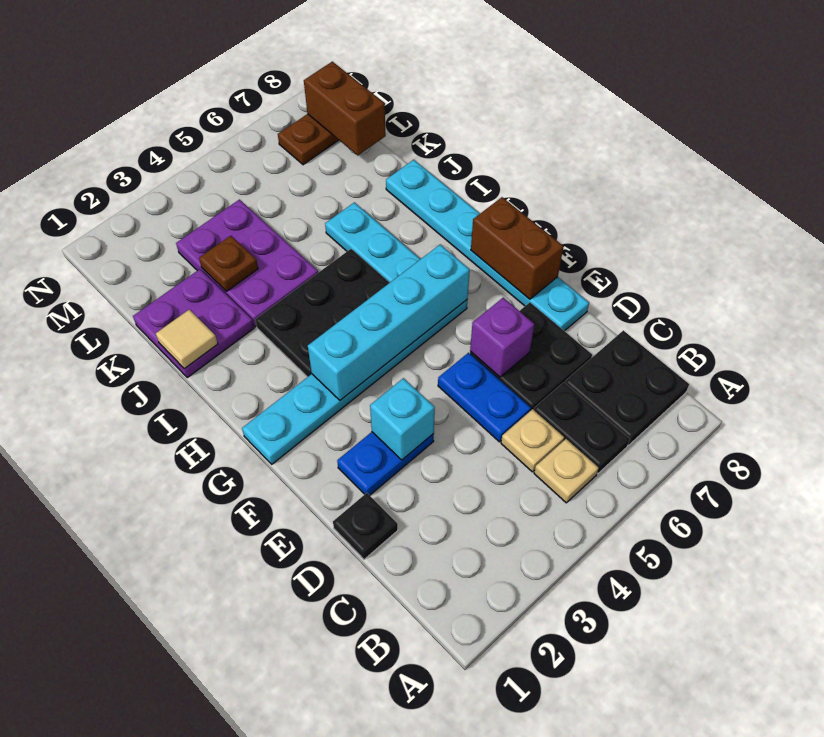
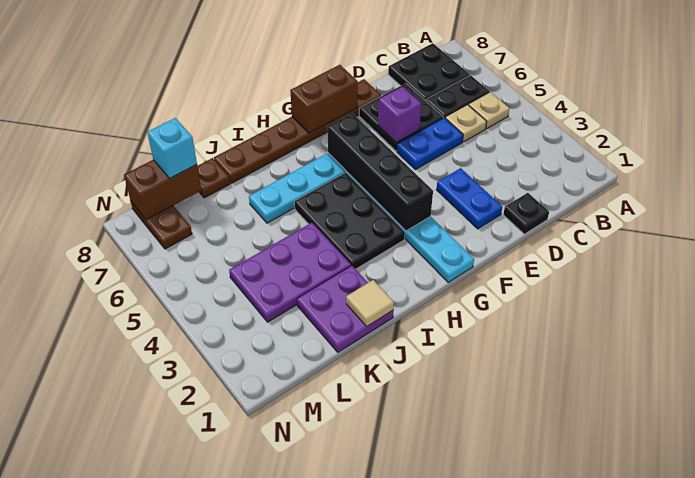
cyan 1x1 brick [370,378,435,460] -> cyan 1x1 brick moved to [147,118,197,178]
cyan 1x6 plate [386,160,589,331] -> brown 1x6 plate [214,79,381,183]
cyan 1x4 brick [308,244,470,400] -> black 1x4 brick [327,113,433,231]
brown 1x1 plate [199,236,258,291] -> brown 1x1 plate moved to [197,158,230,198]

